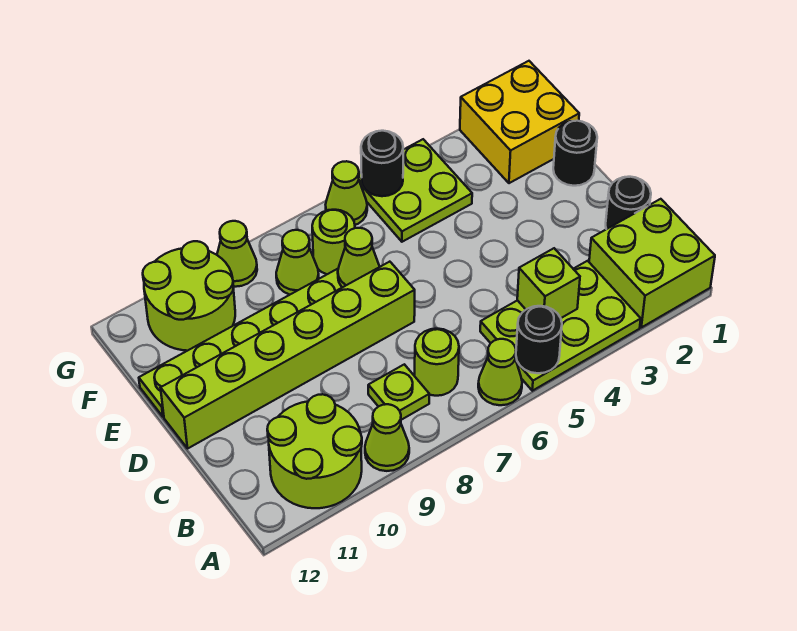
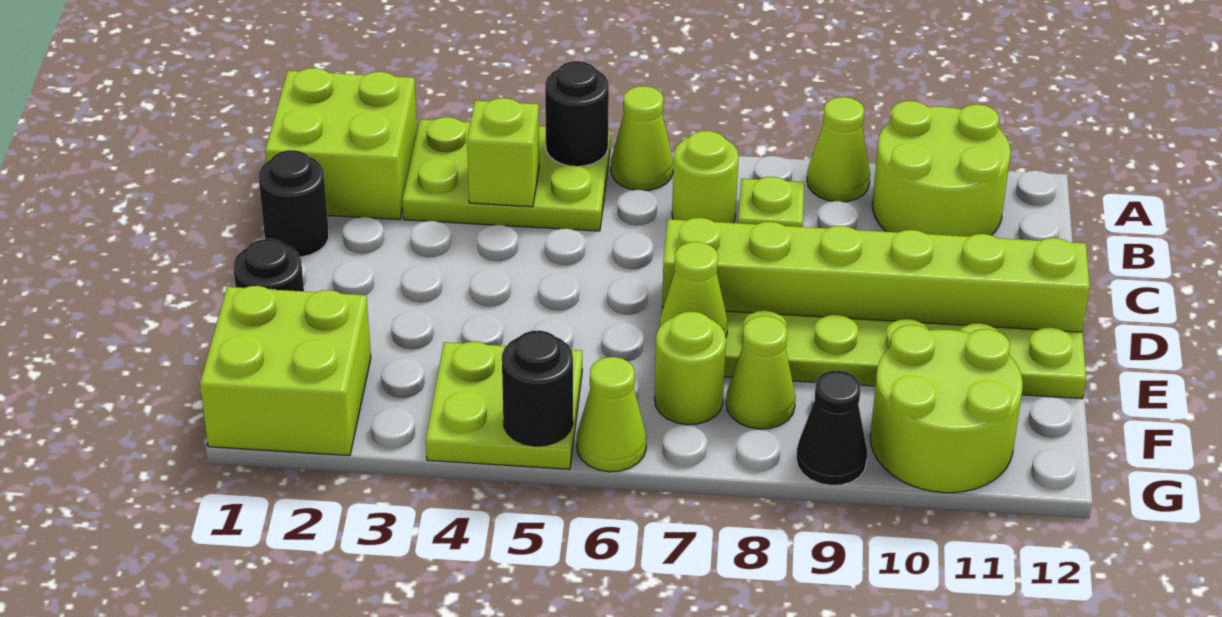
yellow 2x2 brick [460,61,579,183] -> lime 2x2 brick [200,286,371,456]
lime 1x1 cone [217,221,257,287] -> black 1x1 cone [796,370,867,486]

